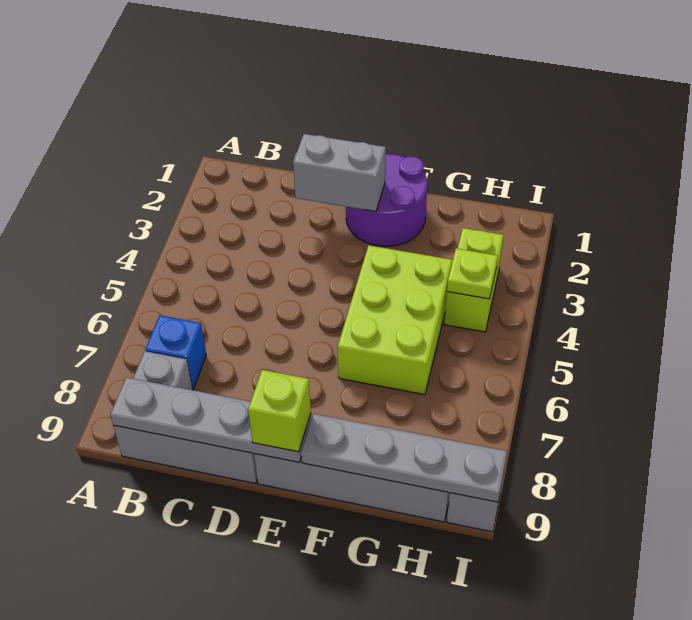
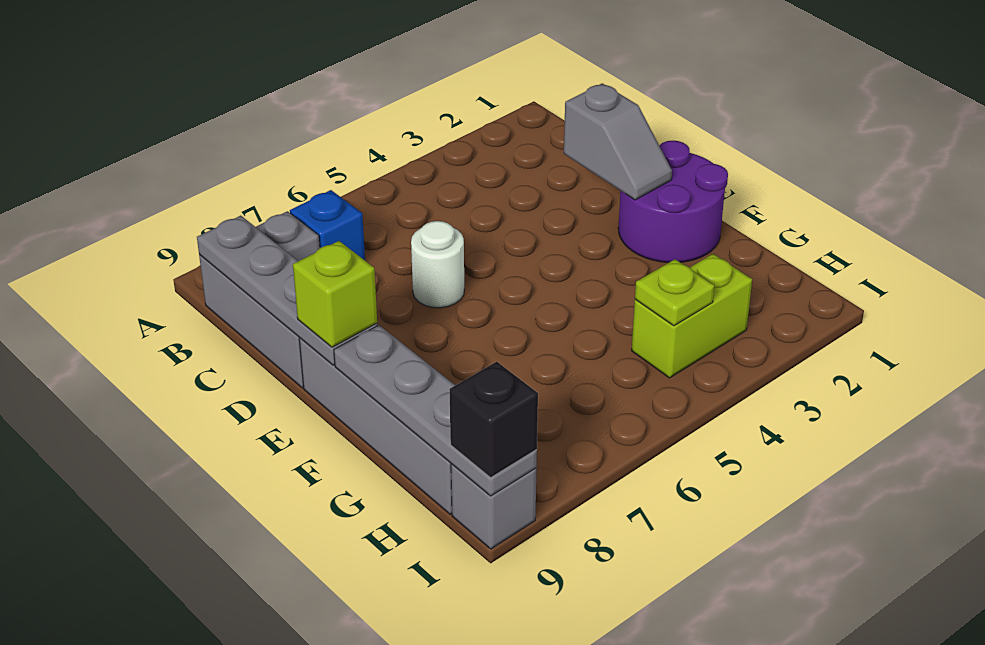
grey 1x2 brick [293,134,386,211] -> grey 1x2 slope [564,83,672,200]
none -> white 1x1 round brick [411,221,464,308]
lime 2x3 brick [338,245,452,395] -> none
none -> black 1x1 brick [449,362,538,478]

